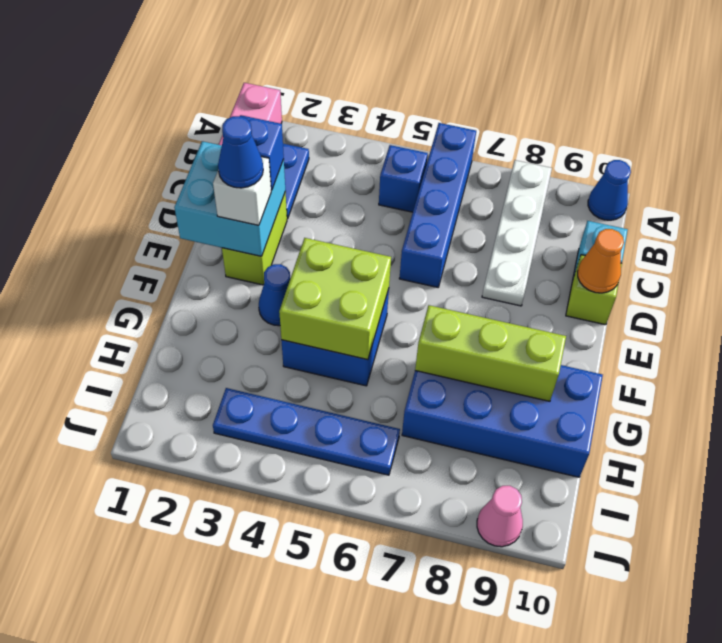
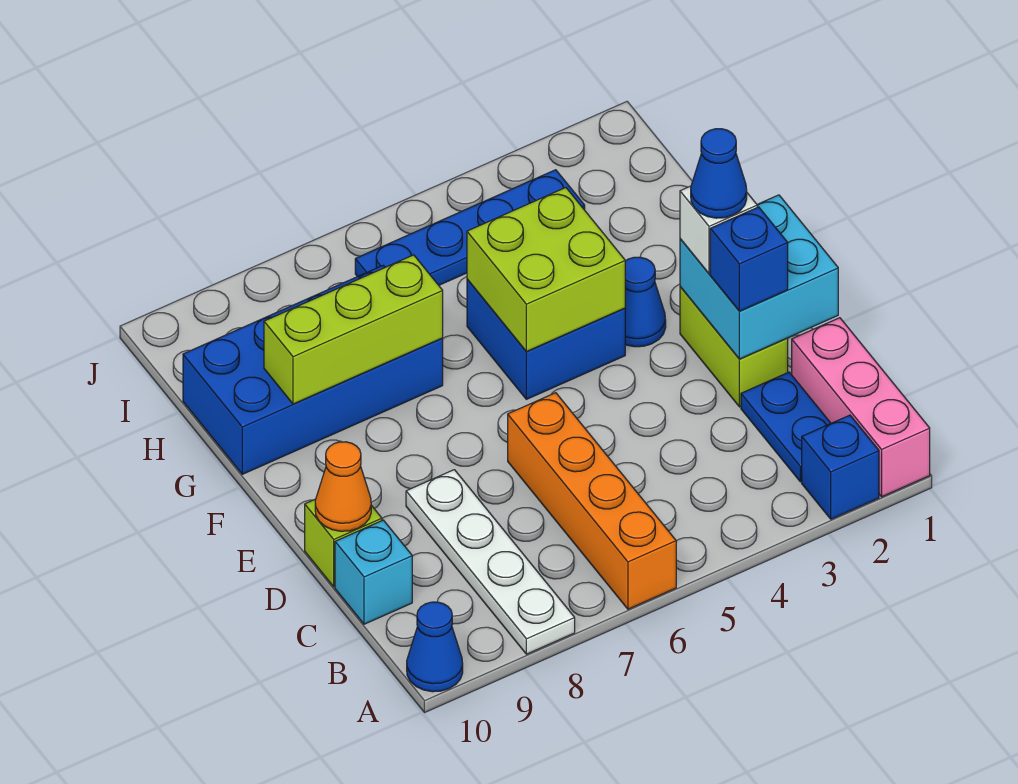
blue 1x4 brick [399,123,476,287] -> orange 1x4 brick [508,393,676,609]
blue 1x1 brick [379,145,428,212] -> blue 1x1 brick moved to [802,415,879,519]
pink 1x1 cone [477,486,523,547] -> none

